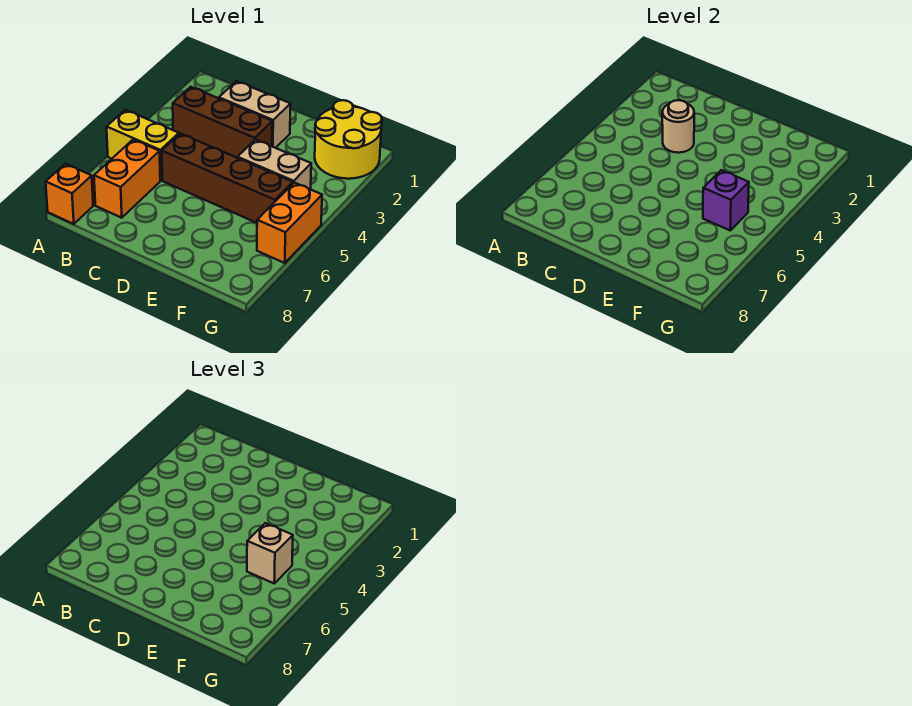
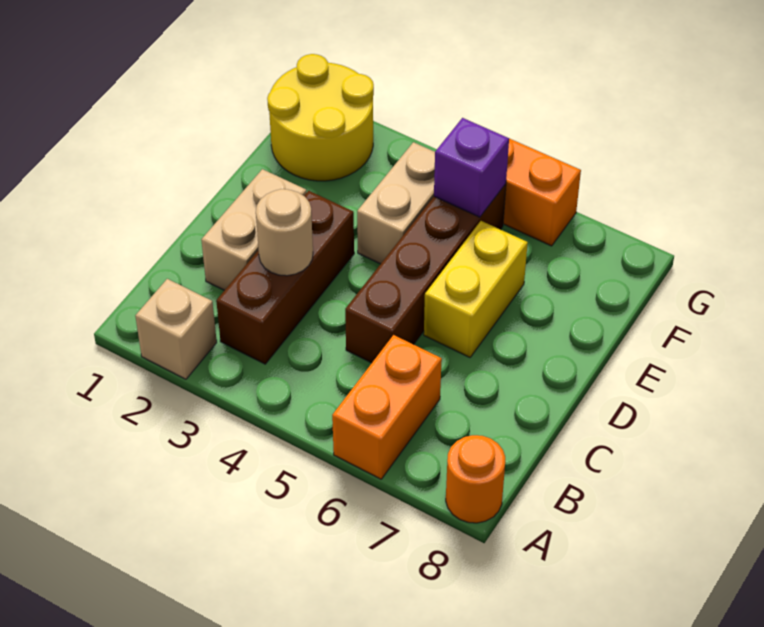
yellow 1x2 brick [107,110,179,180] -> yellow 1x2 brick moved to [424,221,528,357]
orange 1x1 brick [46,164,93,224] -> orange 1x1 round brick [446,435,505,523]
orange 1x2 brick [94,140,160,218] -> orange 1x2 brick turned to [332,335,442,479]
tan 1x1 brick [247,523,293,583] -> tan 1x1 brick moved to [135,279,217,379]

